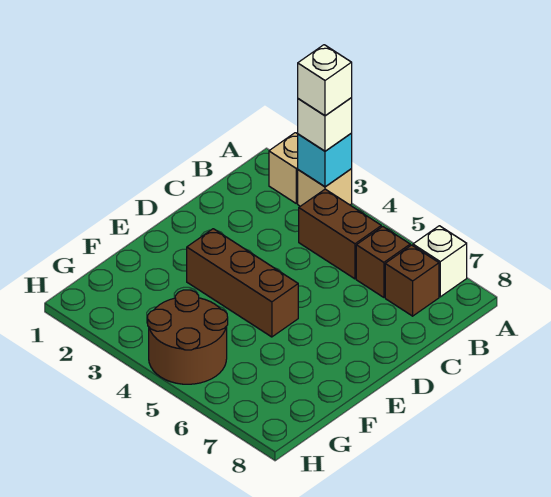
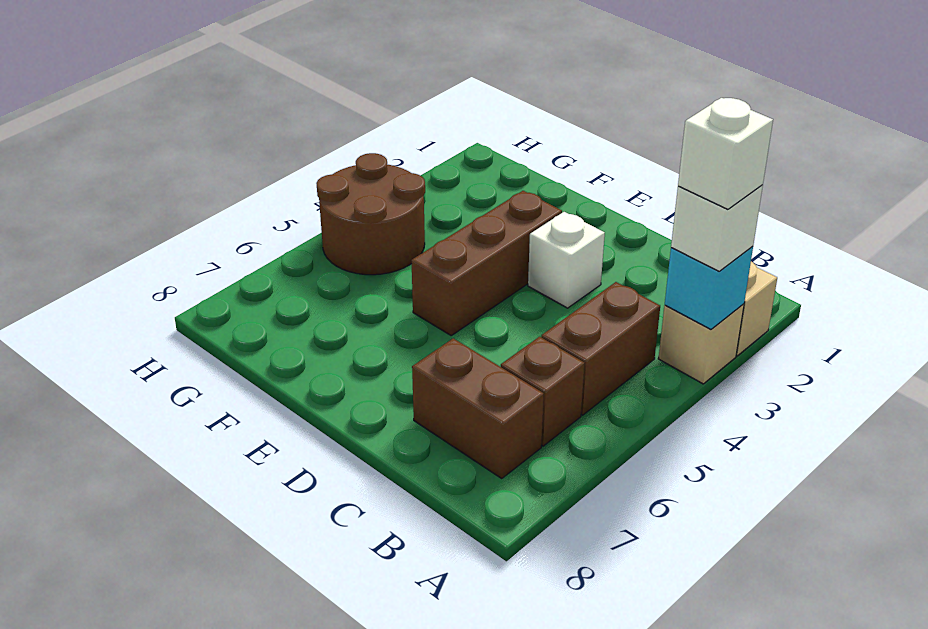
white 1x1 brick [413,226,467,297] -> white 1x1 brick moved to [528,212,605,308]
brown 1x1 brick [385,245,439,316] -> brown 1x2 brick [412,338,544,478]

